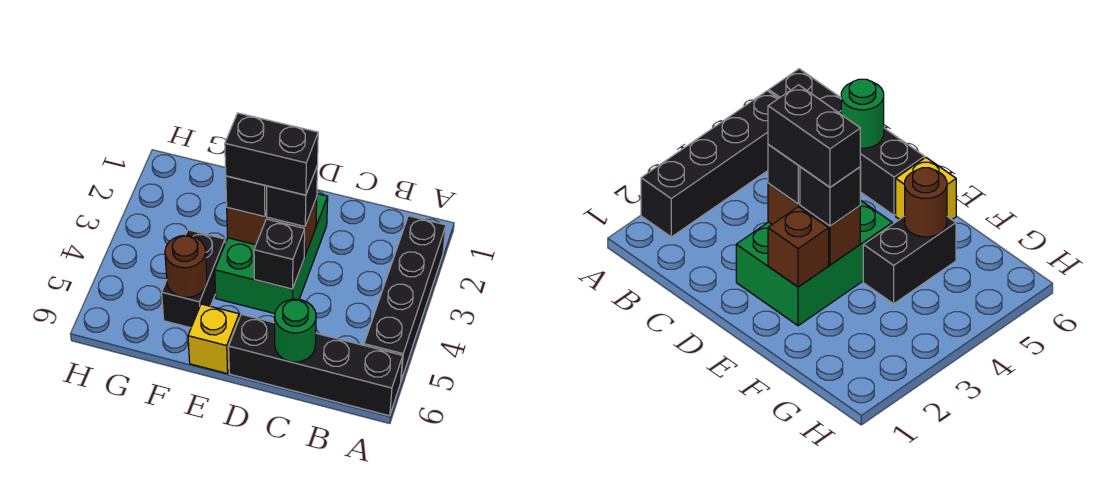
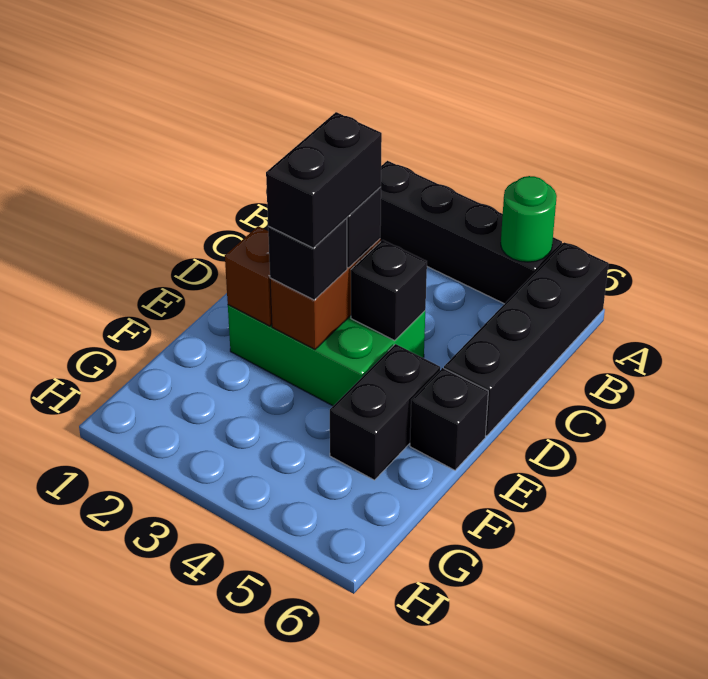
green 1x1 round brick [275,299,316,362] -> green 1x1 round brick moved to [501,176,557,262]
yellow 1x1 brick [188,304,239,373] -> black 1x1 brick [410,368,488,470]
black 1x2 brick [162,230,225,328] -> black 1x2 brick turned to [330,344,440,480]
brown 1x1 round brick [165,235,207,297] -> none

